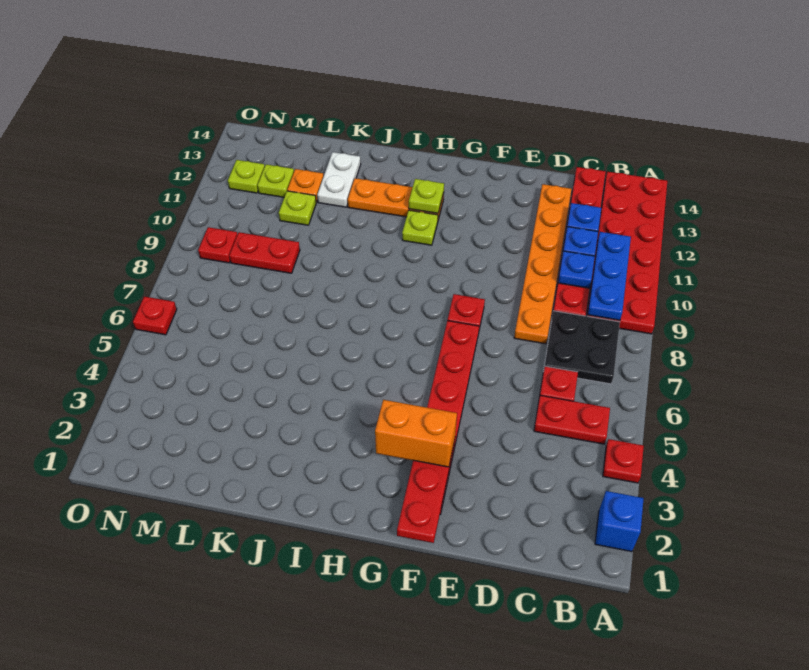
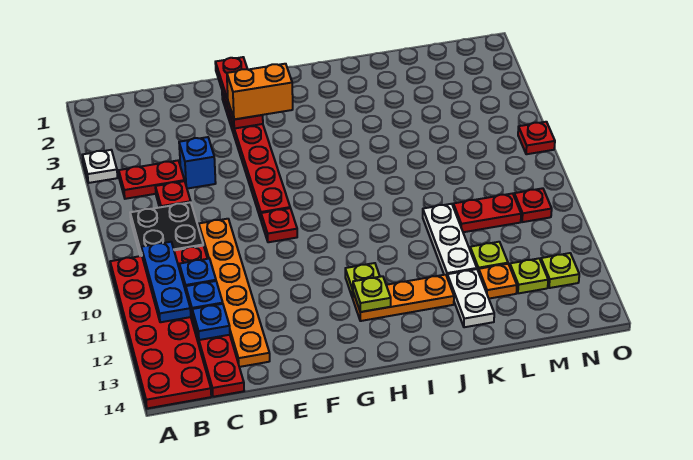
blue 1x1 brick [595,491,644,552] -> blue 1x1 brick moved to [179,137,216,189]
red 1x1 plate [603,439,644,483] -> white 1x1 plate [83,150,118,183]
none -> white 1x3 plate [423,204,477,276]

